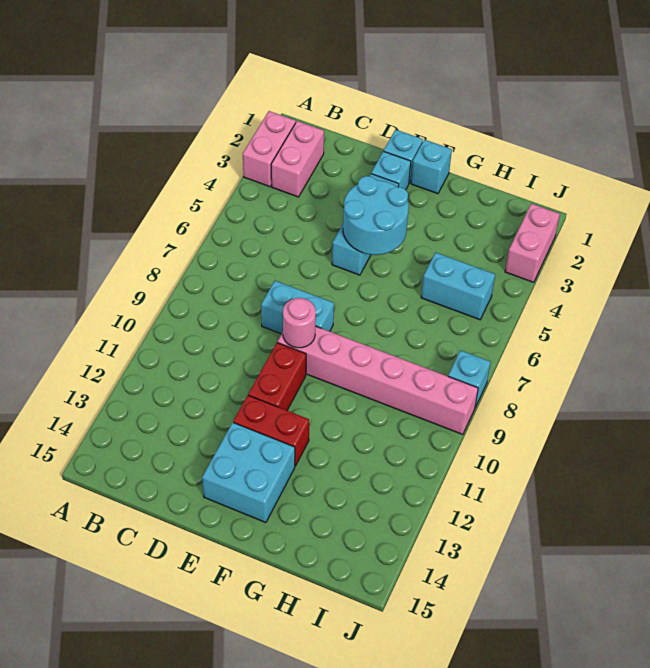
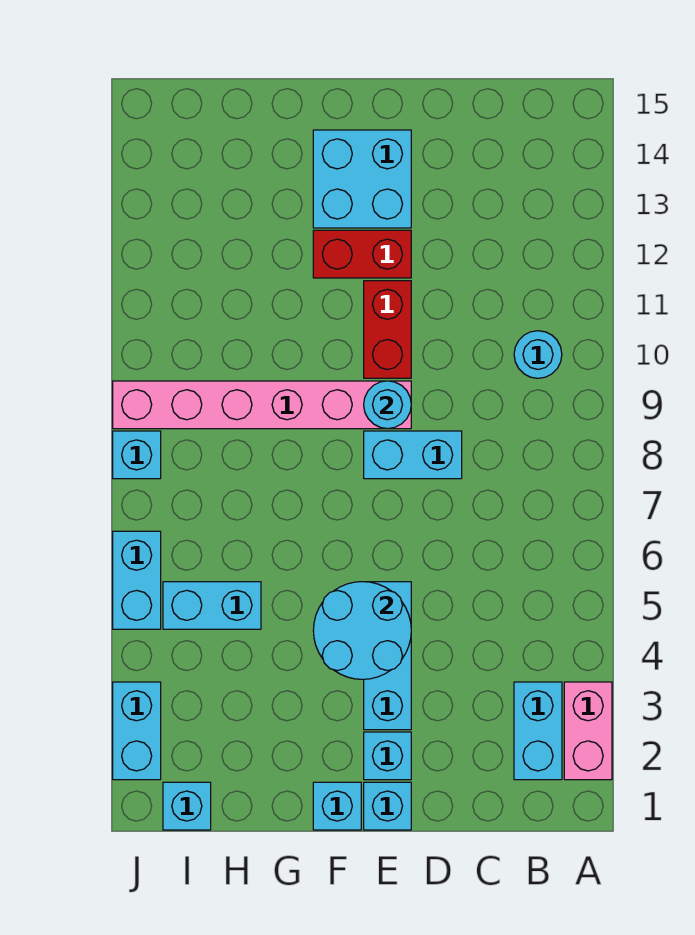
pink 1x2 brick [271,121,324,197] -> cyan 1x2 brick [514,682,562,780]
none -> cyan 1x1 round brick [514,331,562,378]
pink 1x1 round brick [283,298,316,348] -> cyan 1x1 round brick [364,381,411,429]
none -> cyan 1x1 brick [163,782,211,830]
pink 1x2 brick [505,204,560,282] -> cyan 1x2 brick [113,682,161,780]
none -> cyan 1x2 brick [113,531,161,629]

